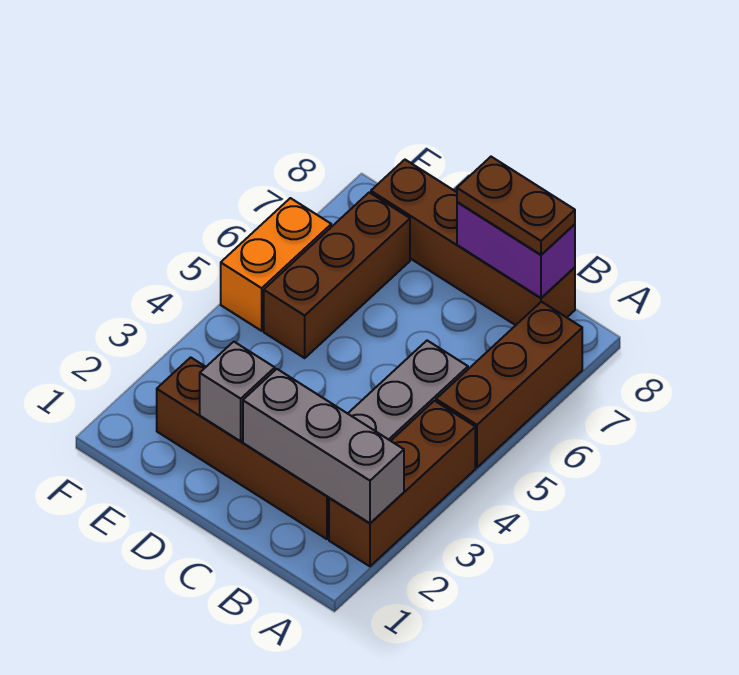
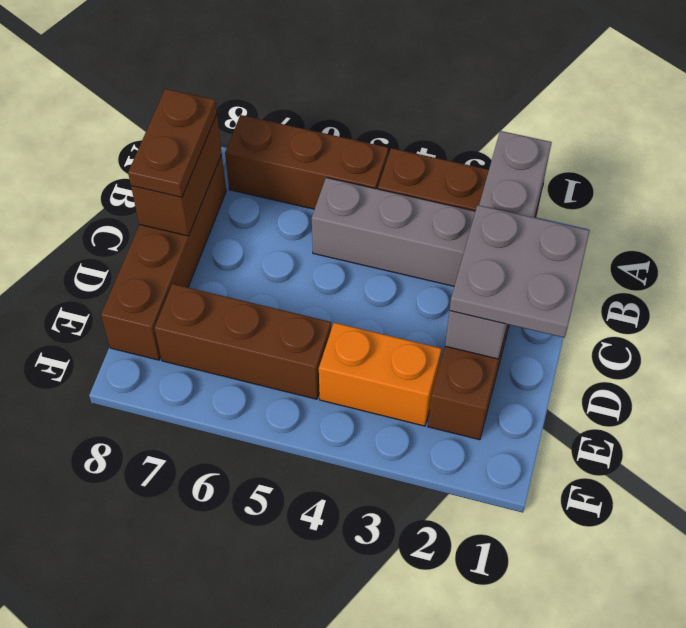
purple 1x2 brick [457,202,575,298] -> brown 1x2 brick [131,115,222,236]
none -> grey 2x2 plate [450,205,590,338]
orange 1x2 brick [221,198,331,331] -> orange 1x2 brick moved to [319,323,441,426]

